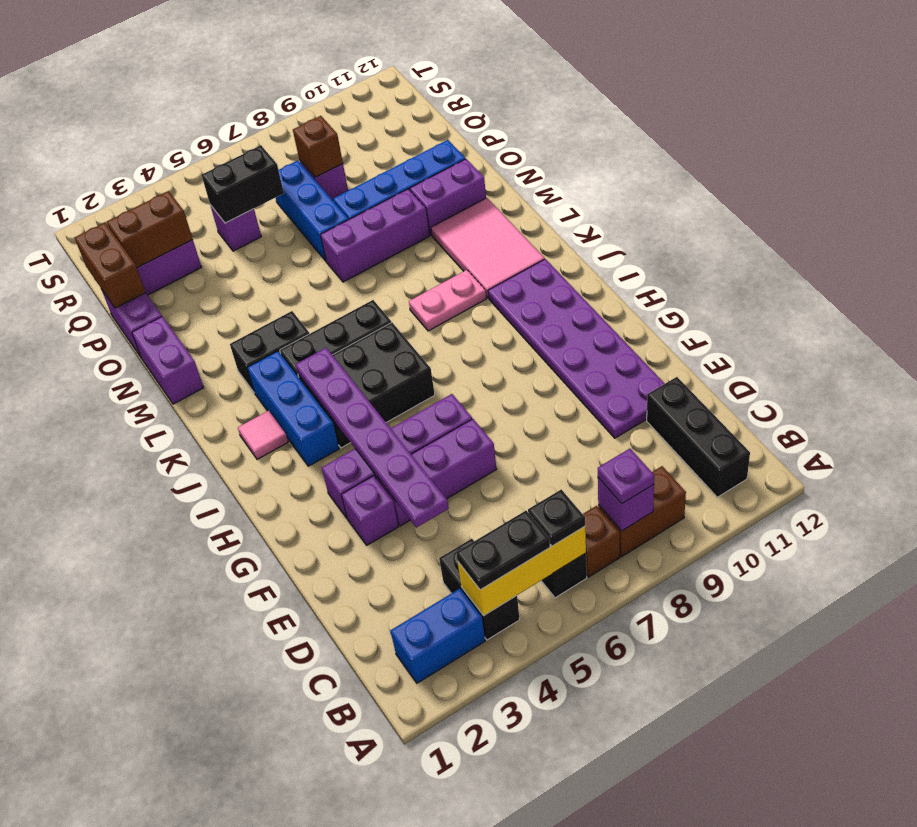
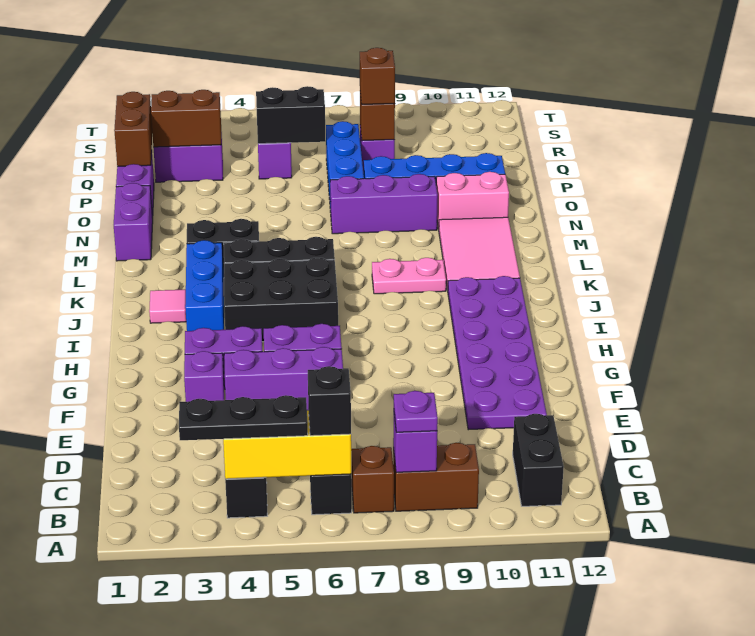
blue 1x2 brick [390,589,485,683] -> none
black 1x2 plate [456,511,550,590] -> black 1x3 plate [179,395,308,440]
black 1x1 plate [528,489,585,546] -> black 1x1 brick [308,366,351,436]
black 1x3 brick [647,377,750,497] -> black 1x2 brick [513,414,564,506]
purple 1x6 plate [295,348,449,528] -> none
purple 1x2 brick [410,159,486,235] -> pink 1x2 brick [436,172,509,229]
none -> brown 1x1 brick [360,48,395,104]

